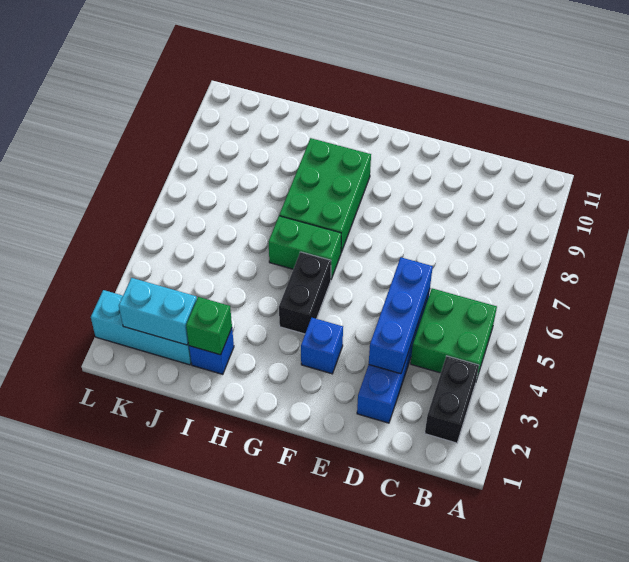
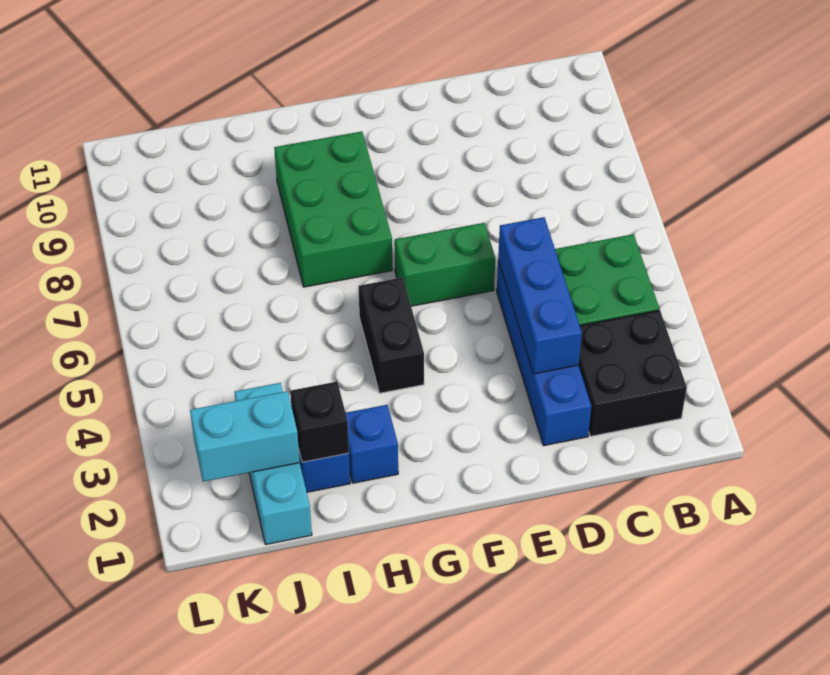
black 1x2 brick [425,356,479,443] -> black 2x2 brick [579,310,687,436]
blue 1x1 brick [301,318,343,374] -> blue 1x1 brick moved to [346,405,398,483]
green 1x2 brick [269,216,341,279] -> green 1x2 brick moved to [395,223,495,306]
green 1x1 brick [186,297,232,355] -> black 1x1 brick [290,382,349,462]
cyan 1x3 brick [91,290,191,365] -> cyan 1x3 brick turned to [235,383,312,545]

